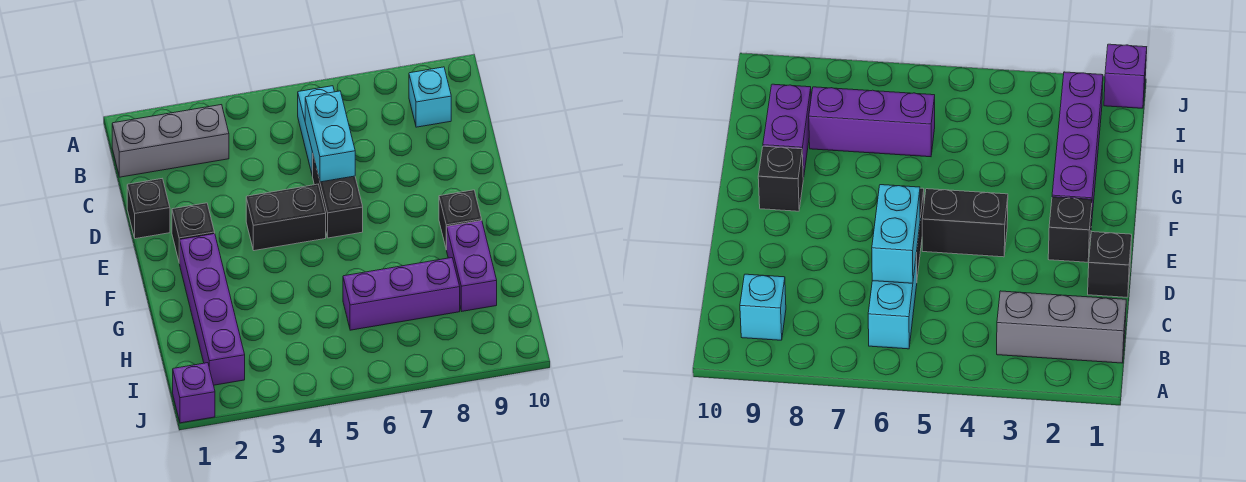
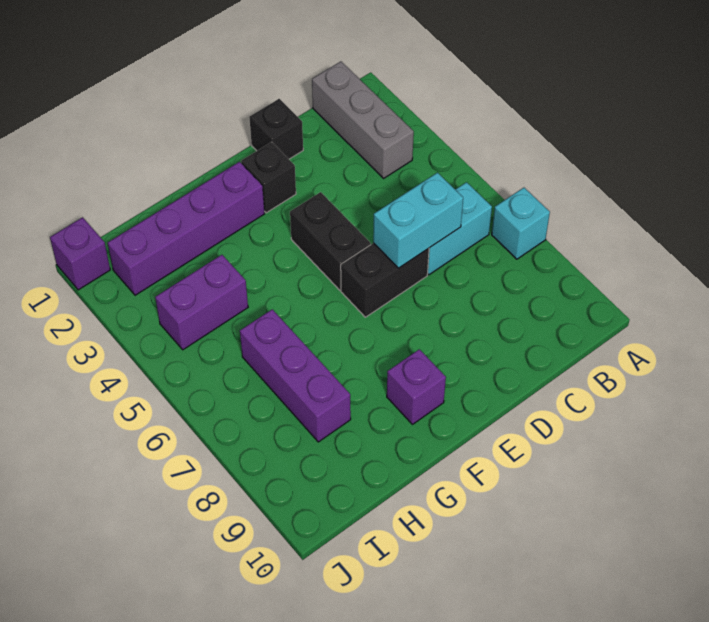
cyan 1x1 brick [409,67,451,127] -> cyan 1x1 brick moved to [492,188,550,259]
black 1x1 brick [439,190,482,250] -> purple 1x1 brick [387,349,446,424]
purple 1x2 brick [447,221,497,311] -> purple 1x2 brick moved to [155,255,248,350]

